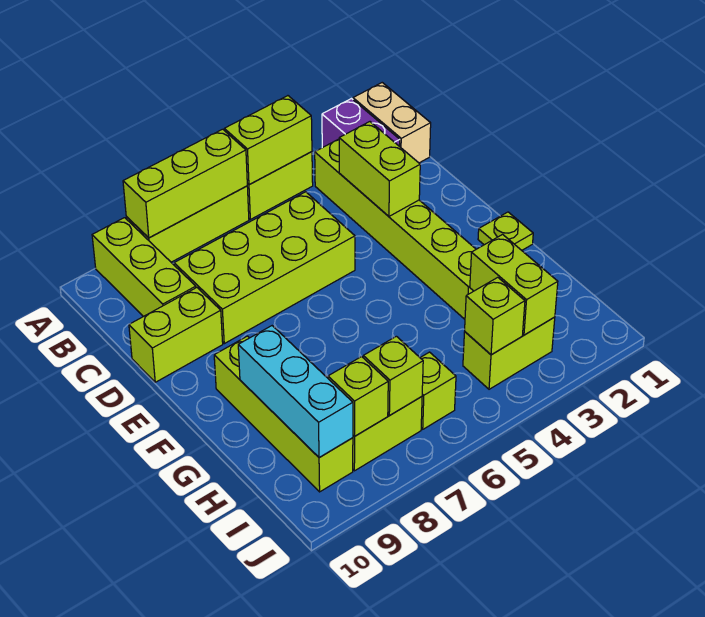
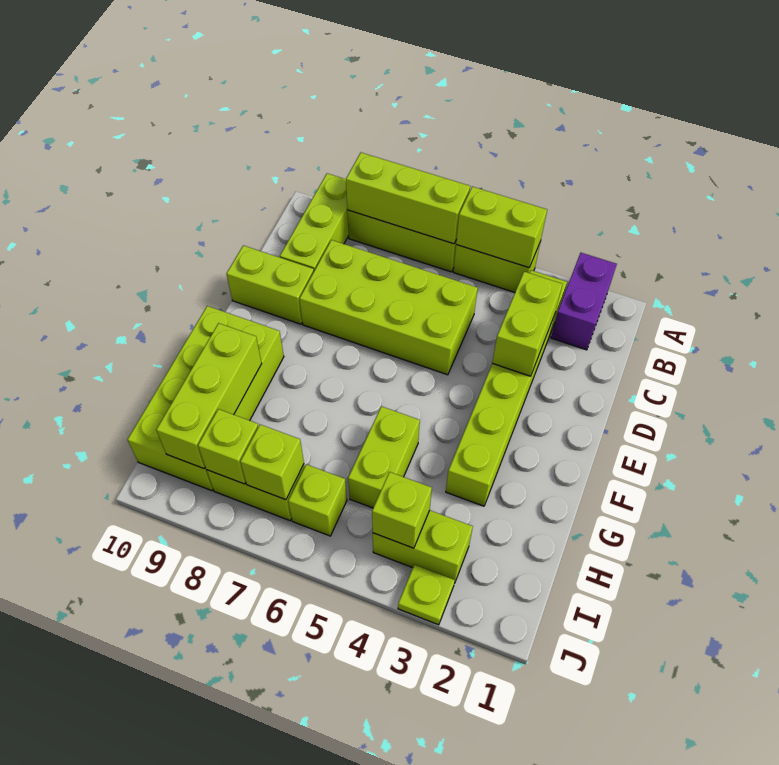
tan 1x2 brick [353,83,431,163] -> none
lime 1x1 plate [478,212,533,250] -> lime 1x1 plate moved to [398,564,455,625]
lime 1x4 brick [214,336,353,492] -> lime 2x4 brick [127,306,284,491]
cyan 1x3 brick [238,326,353,458] -> lime 1x3 brick [156,323,262,469]
lime 1x2 brick [470,234,558,335] -> lime 1x2 brick moved to [348,406,420,508]

